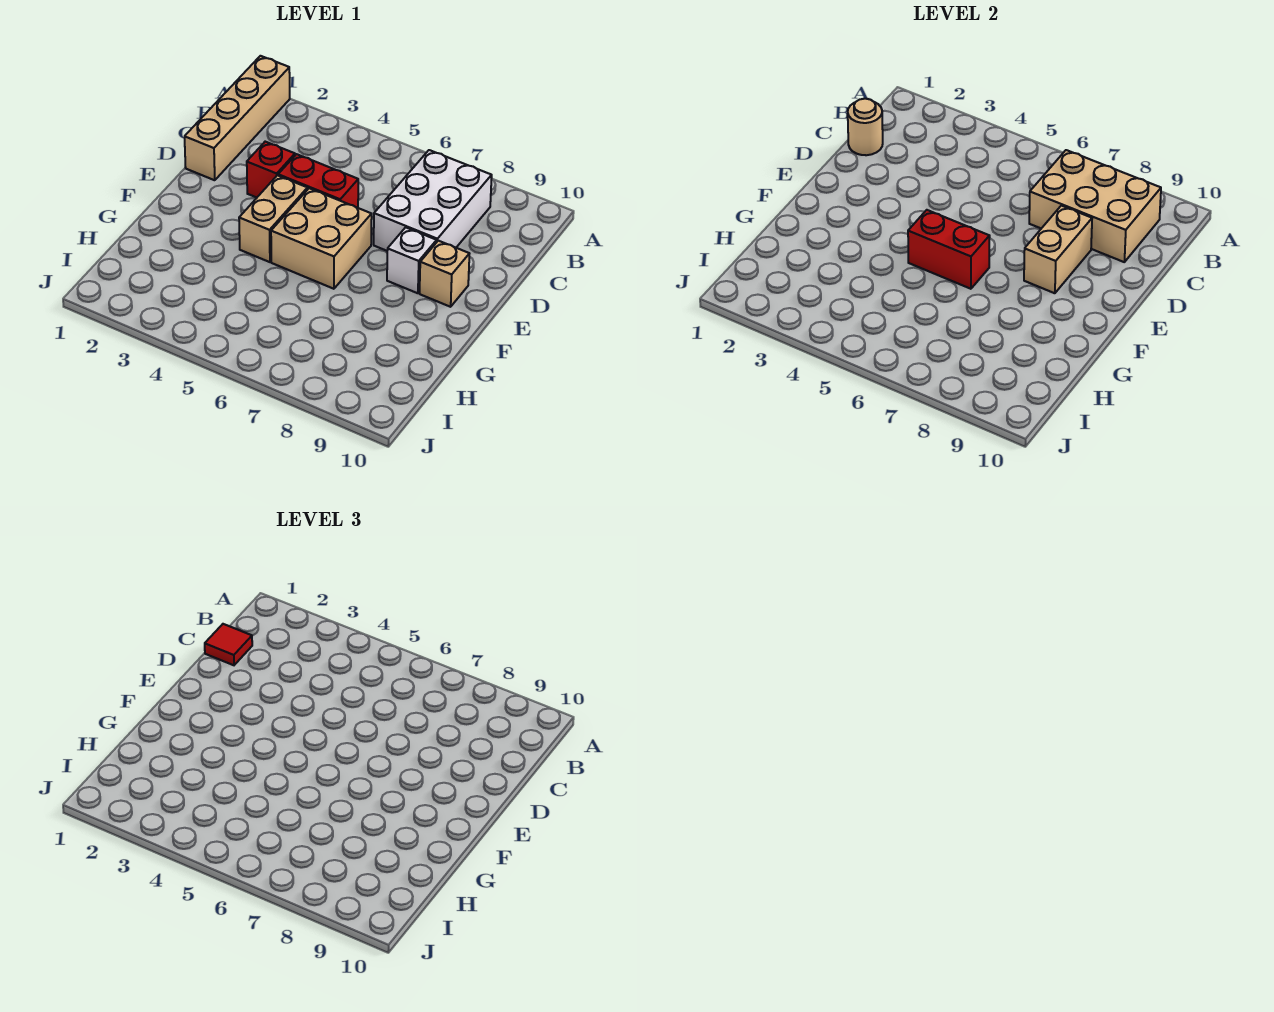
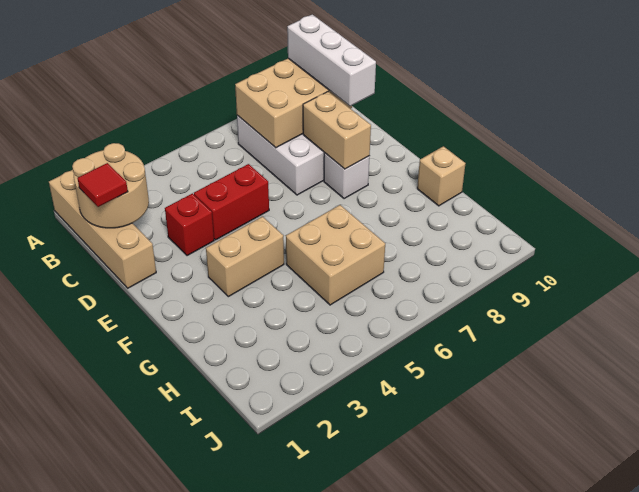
none -> white 1x3 brick [287,15,376,106]
tan 1x1 round brick [848,99,883,155] -> tan 2x2 round brick [72,143,149,228]
tan 1x2 brick [239,175,307,262] -> tan 1x2 brick turned to [206,216,284,297]
tan 2x2 brick [271,188,372,289] -> tan 2x2 brick moved to [286,205,385,305]
tan 1x1 brick [420,241,469,307] -> tan 1x1 brick moved to [417,146,466,206]
red 1x2 brick [908,210,990,289] -> none

